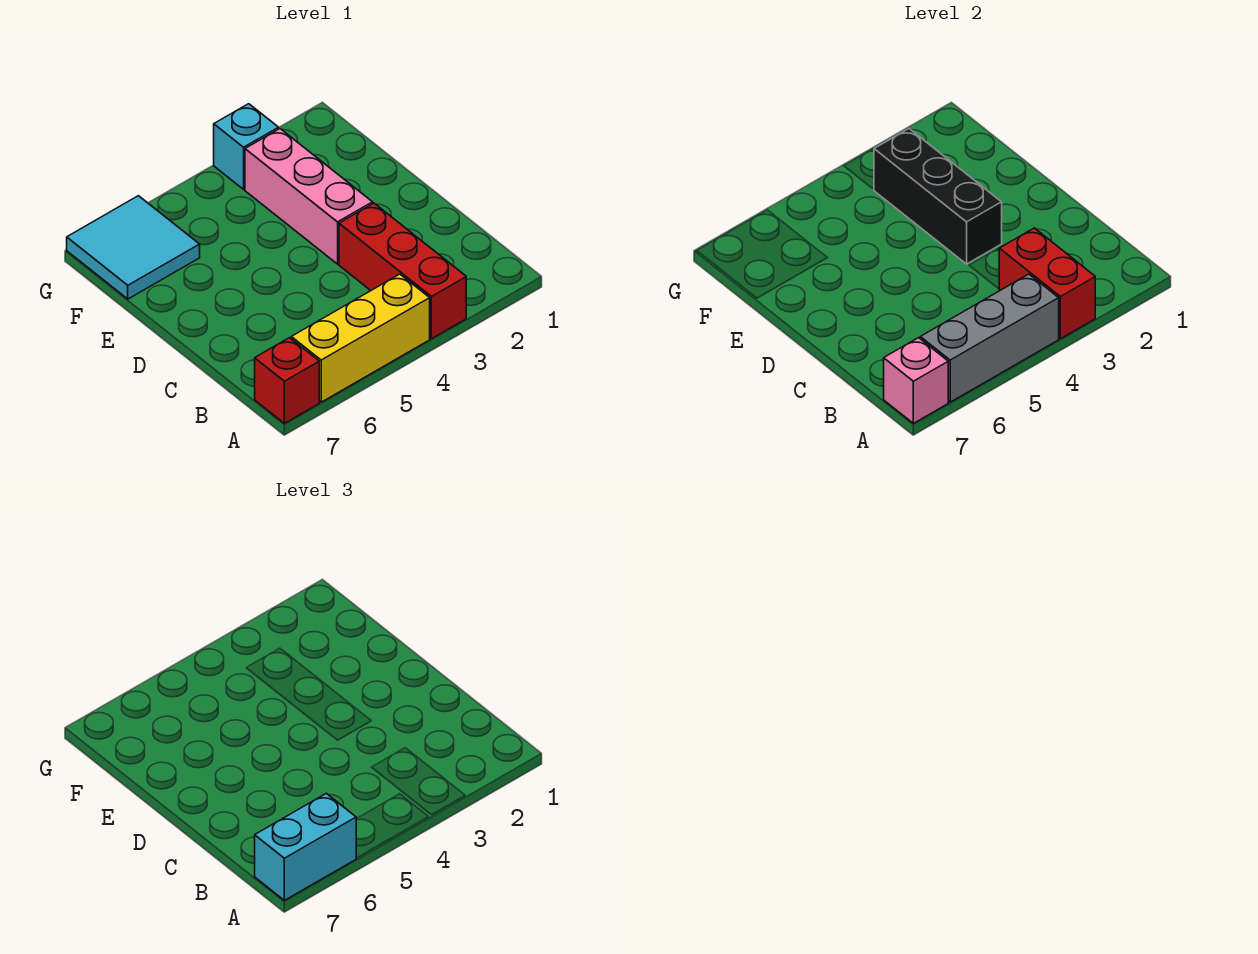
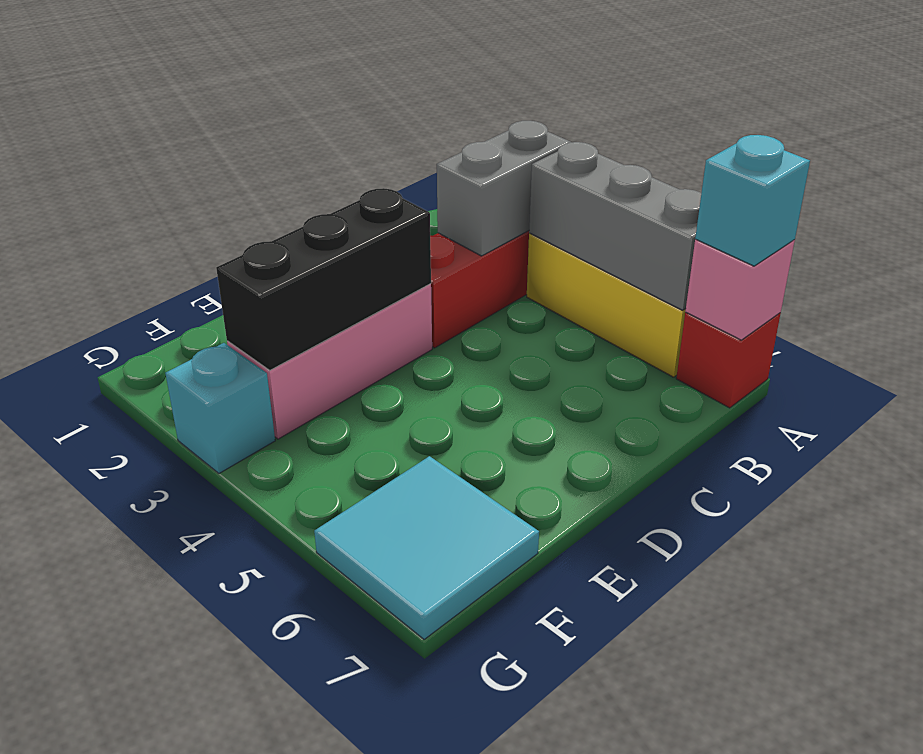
red 1x2 brick [999,228,1095,339] -> grey 1x2 brick [437,121,570,256]
cyan 1x2 brick [255,793,356,900] -> cyan 1x1 brick [695,135,810,266]

